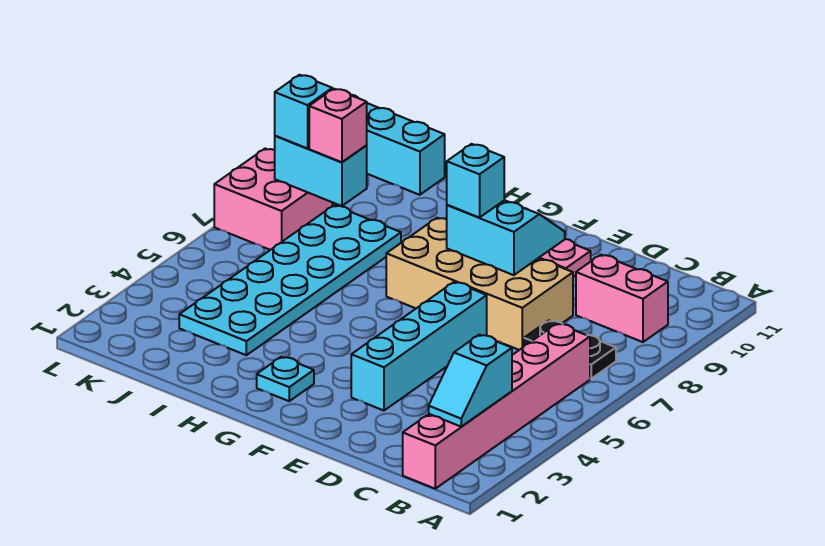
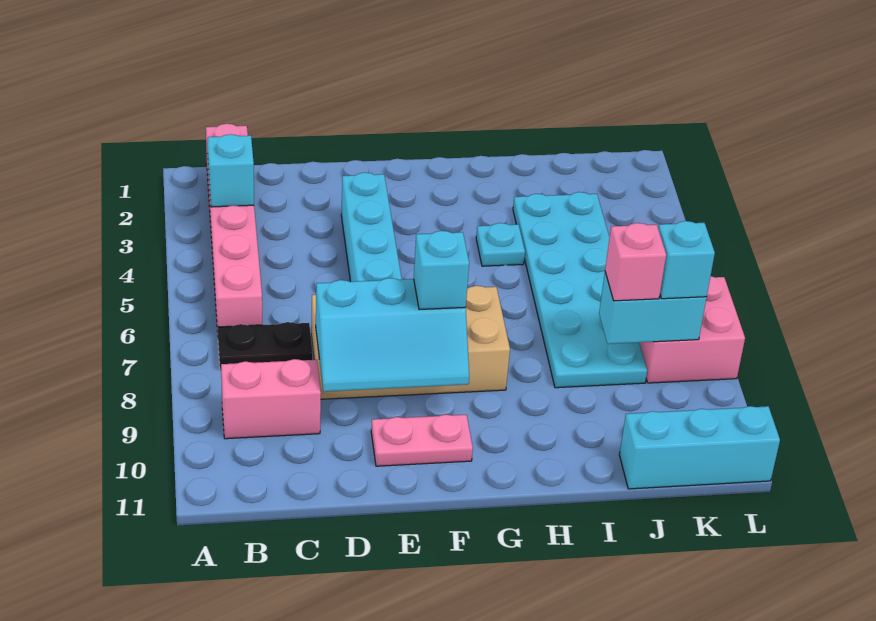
cyan 2x2 slope [447,200,565,275] -> cyan 2x3 slope [316,278,469,392]
cyan 1x1 plate [257,357,314,401] -> cyan 1x1 plate moved to [476,223,525,266]

